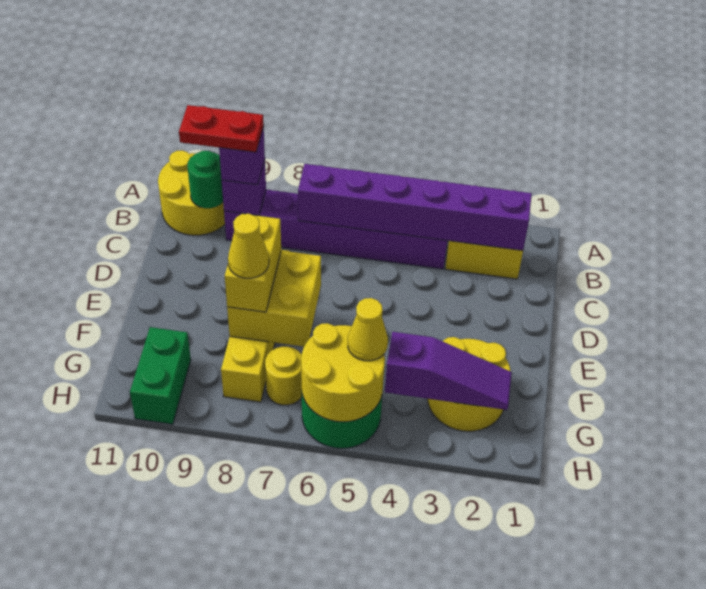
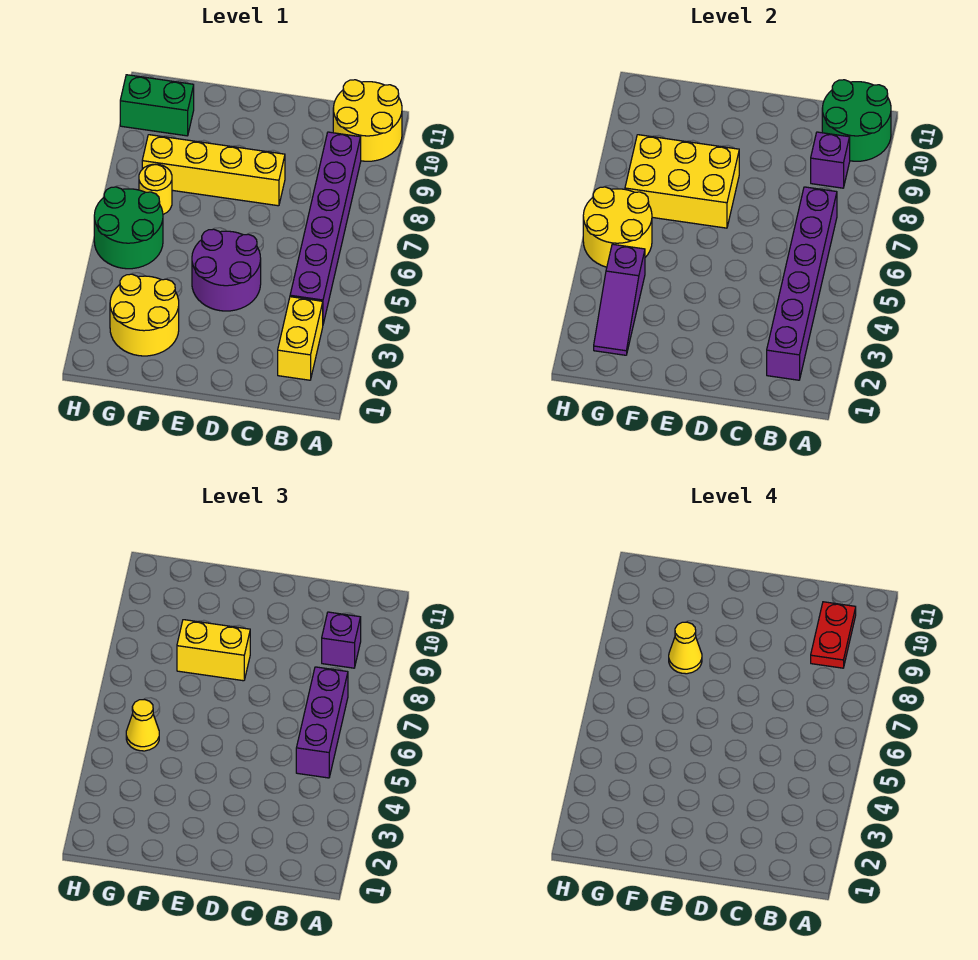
none -> purple 1x3 brick [296,667,348,778]
green 1x1 round brick [187,151,223,208] -> green 2x2 round brick [822,80,891,161]
none -> purple 2x2 round brick [192,229,261,311]
yellow 2x2 brick [227,251,321,347] -> yellow 2x3 brick [625,135,739,228]

